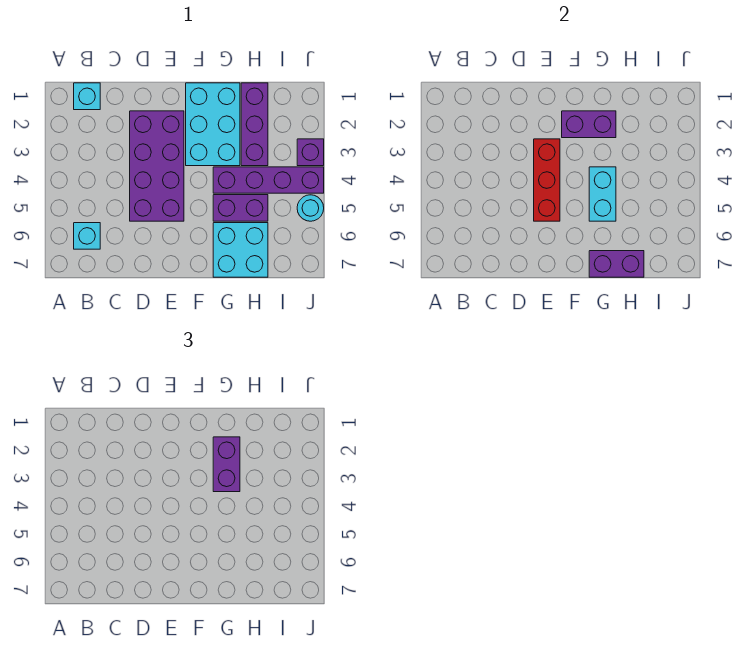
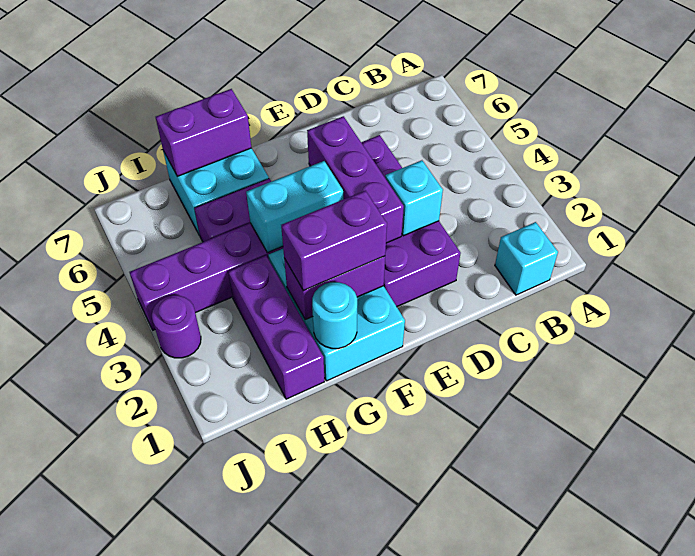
cyan 1x1 brick [74,223,100,249] -> cyan 1x1 brick moved to [385,160,443,236]
red 1x3 brick [534,139,560,221] -> purple 1x3 brick [307,116,404,243]
purple 1x2 brick [213,437,240,492] -> purple 1x2 brick turned to [281,191,387,291]
cyan 1x2 brick [589,167,616,221] -> cyan 1x2 brick turned to [246,161,343,253]
purple 1x1 brick [297,139,324,166] -> purple 1x1 round brick [152,295,201,358]
cyan 1x1 round brick [297,195,324,221] -> cyan 1x1 round brick moved to [312,282,357,349]

